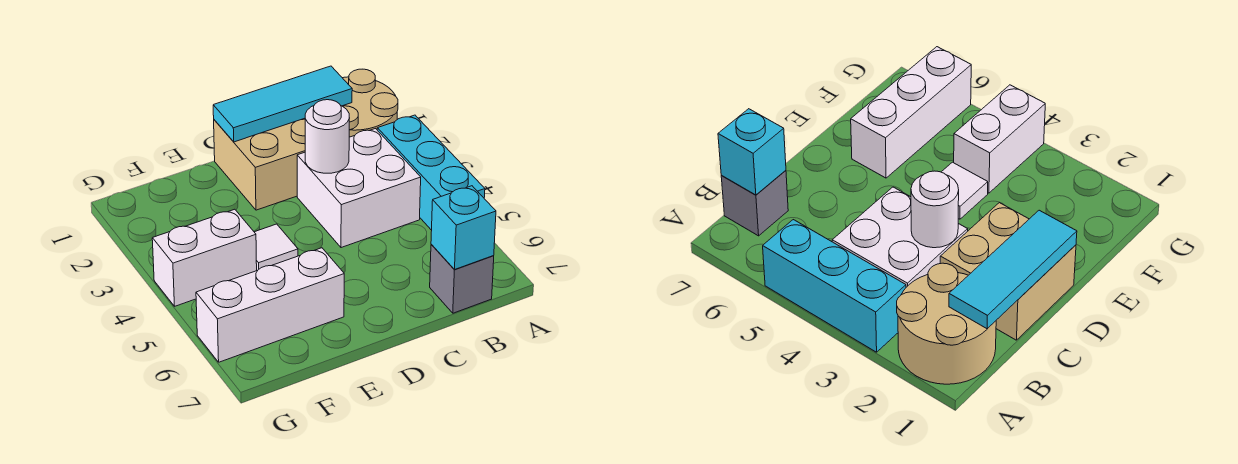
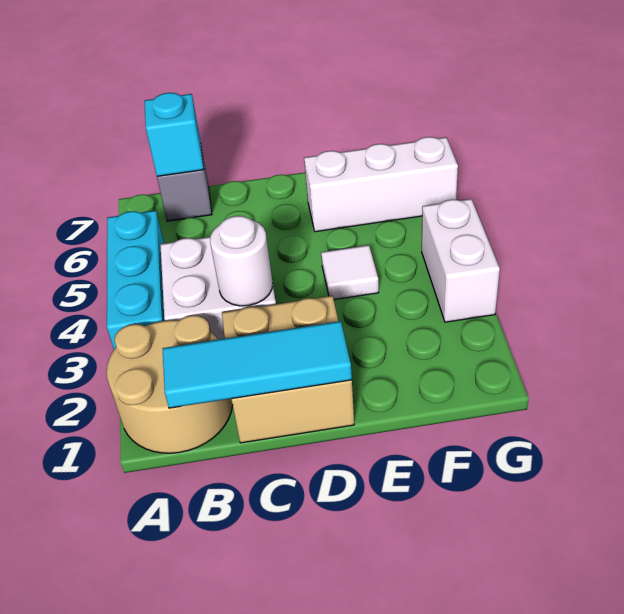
white 1x2 brick [152,209,257,306] -> white 1x2 brick turned to [422,199,500,322]

